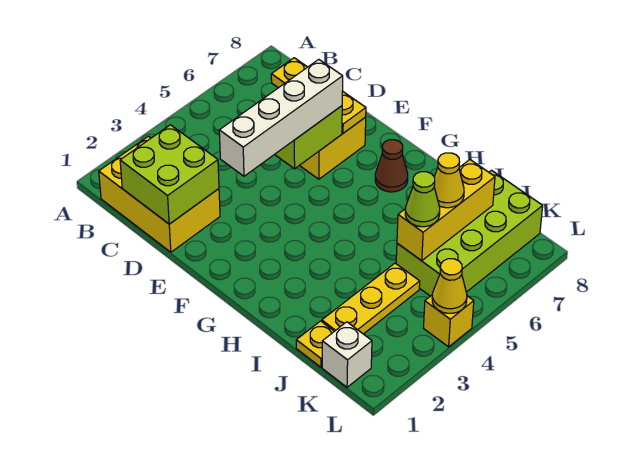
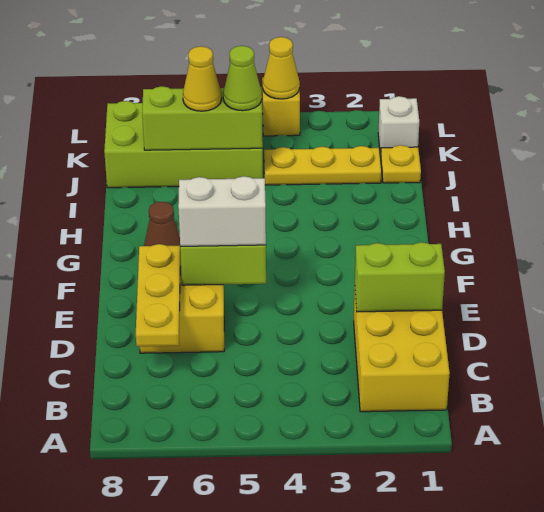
lime 2x2 brick [120,125,219,224] -> lime 1x2 brick [355,242,445,312]
white 1x4 brick [219,59,343,176] -> white 1x2 brick [178,176,266,246]
yellow 1x3 brick [397,160,495,261] -> lime 1x3 brick [142,86,263,150]

